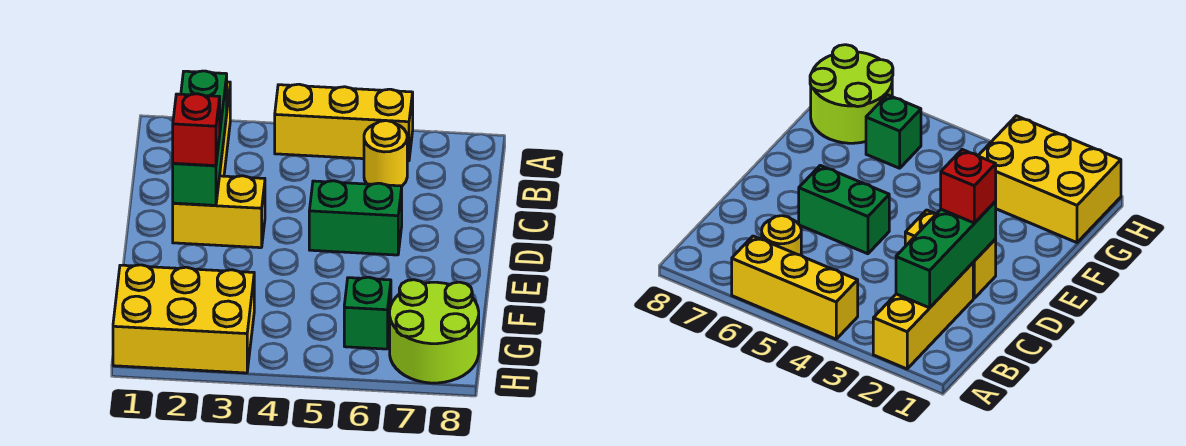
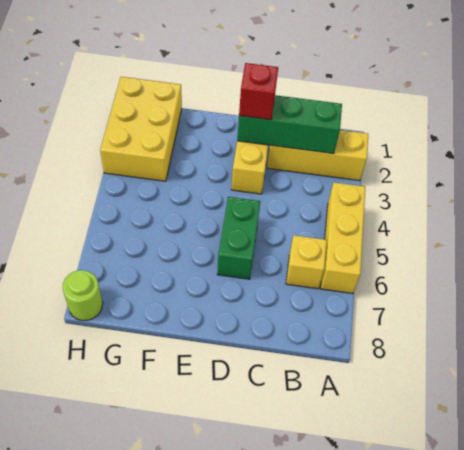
yellow 1x1 round brick [364,121,407,186] -> yellow 1x1 brick [286,235,327,289]
green 1x1 brick [344,277,391,349] -> none
lime 2x2 round brick [390,280,479,383] -> lime 1x1 round brick [63,270,103,320]

